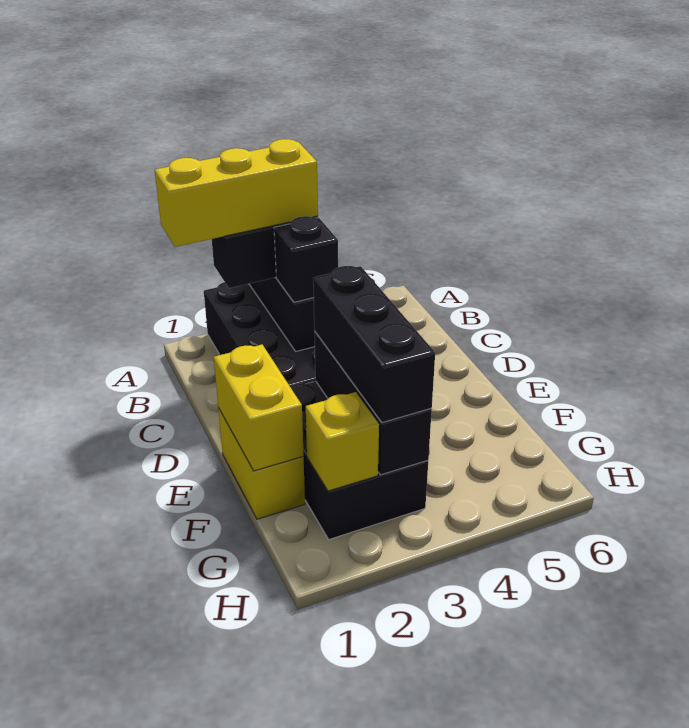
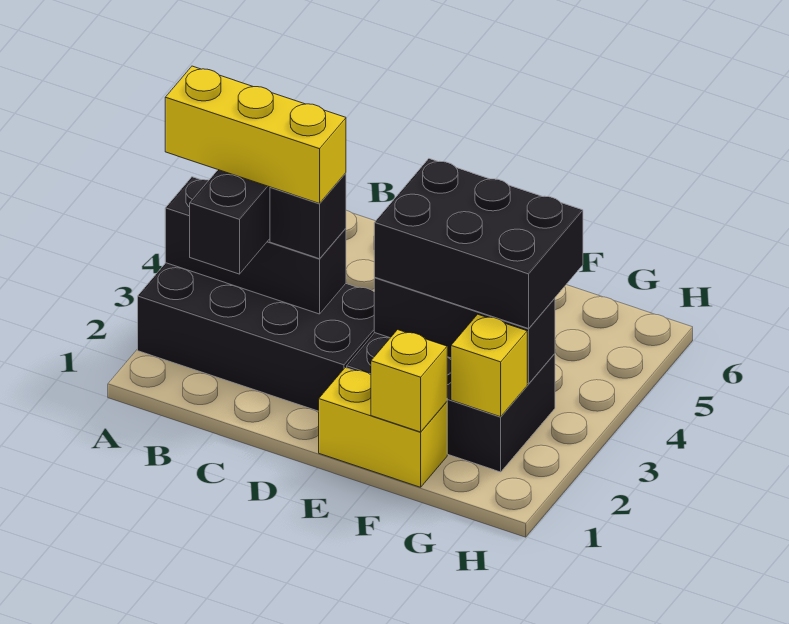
yellow 1x3 brick [155,139,318,247] -> yellow 1x3 brick turned to [165,66,346,203]
yellow 1x2 brick [214,345,304,471] -> yellow 1x1 brick [371,330,447,432]
black 1x3 brick [313,266,435,423] -> black 2x3 brick [374,159,583,329]

